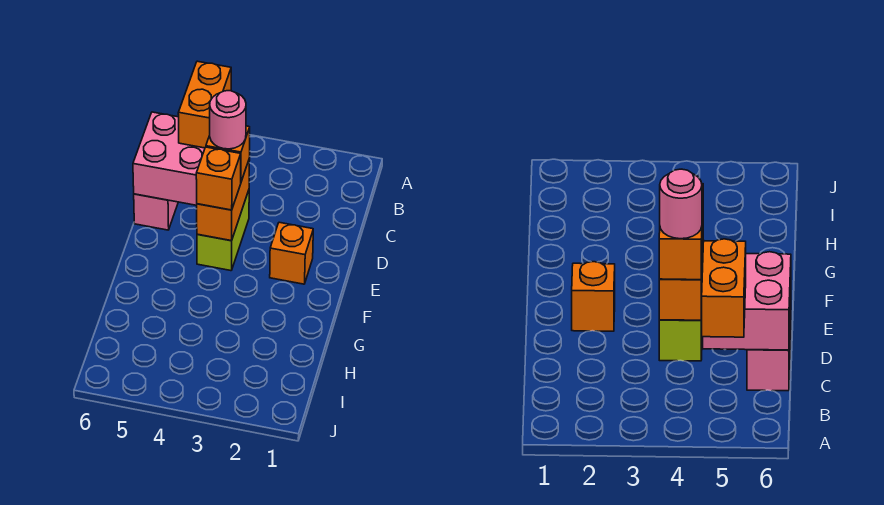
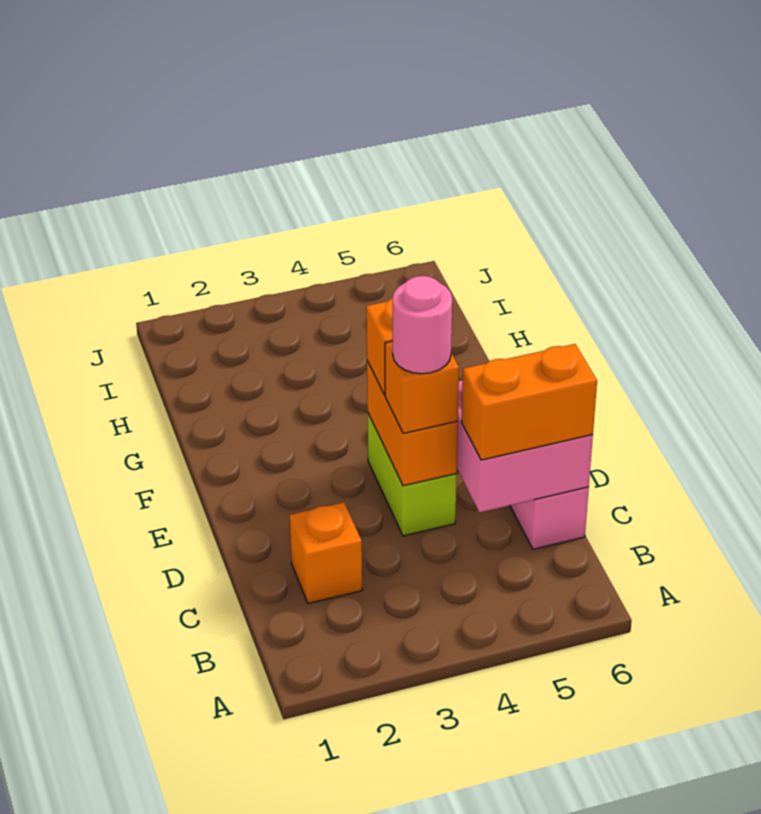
orange 1x2 brick [178,61,231,148] -> orange 1x2 brick turned to [462,344,597,460]
orange 1x1 brick [270,222,313,284] -> orange 1x1 brick moved to [290,502,362,604]

